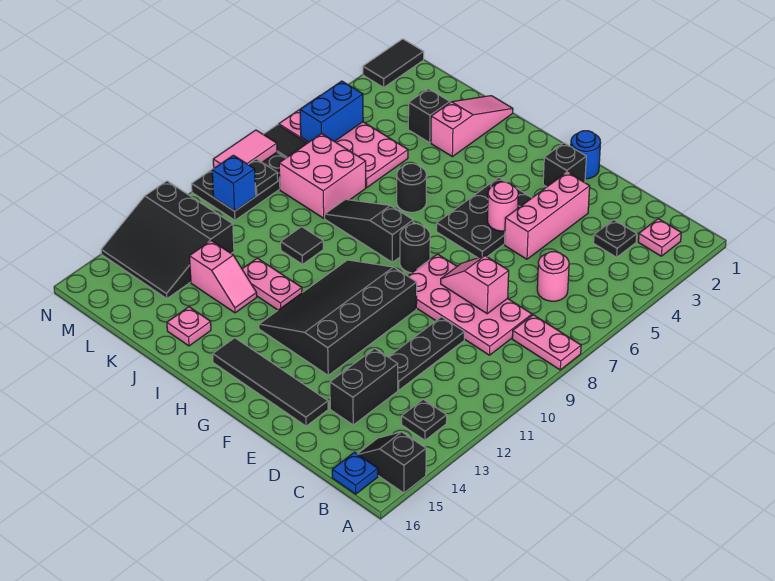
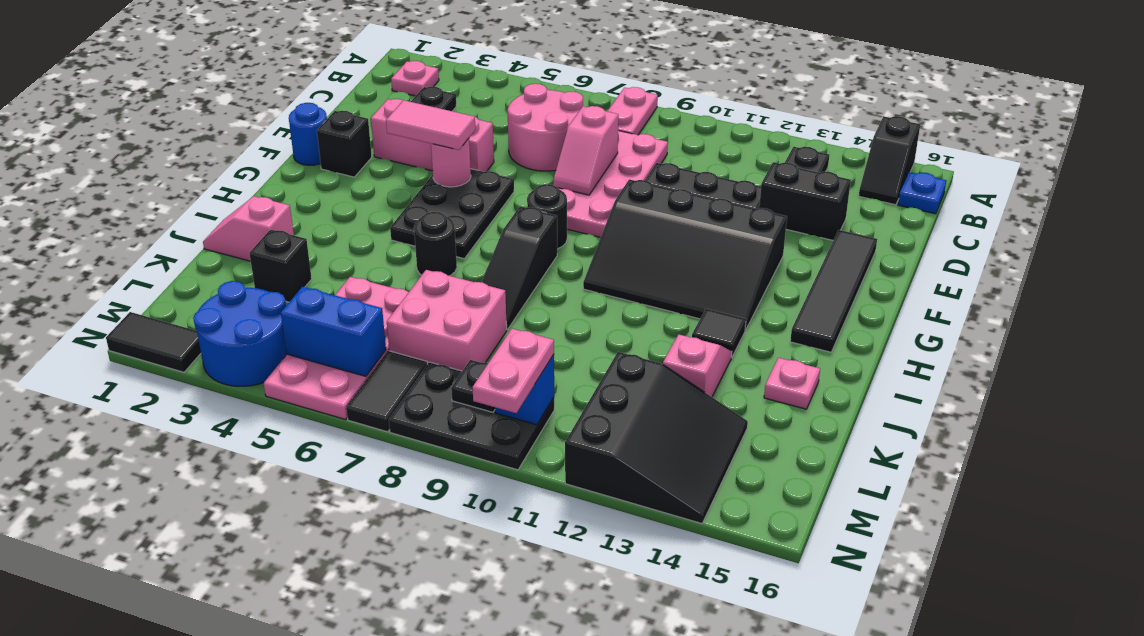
pink 1x1 round brick [537,252,569,301] -> pink 2x2 round brick [508,84,583,171]
black 2x3 plate [436,178,532,258] -> black 2x3 plate turned to [390,169,514,259]
pink 1x2 plate [242,258,302,310] -> pink 1x2 plate moved to [472,329,554,413]
pink 1x3 slope [431,96,513,157] -> pink 1x2 slope [203,196,294,261]
black 1x1 tile [281,227,323,264] -> black 1x1 tile moved to [692,309,746,358]
none -> blue 2x2 round brick [193,281,287,386]
pink 1x2 tile [213,130,277,168] -> pink 1x2 tile moved to [386,100,475,150]

